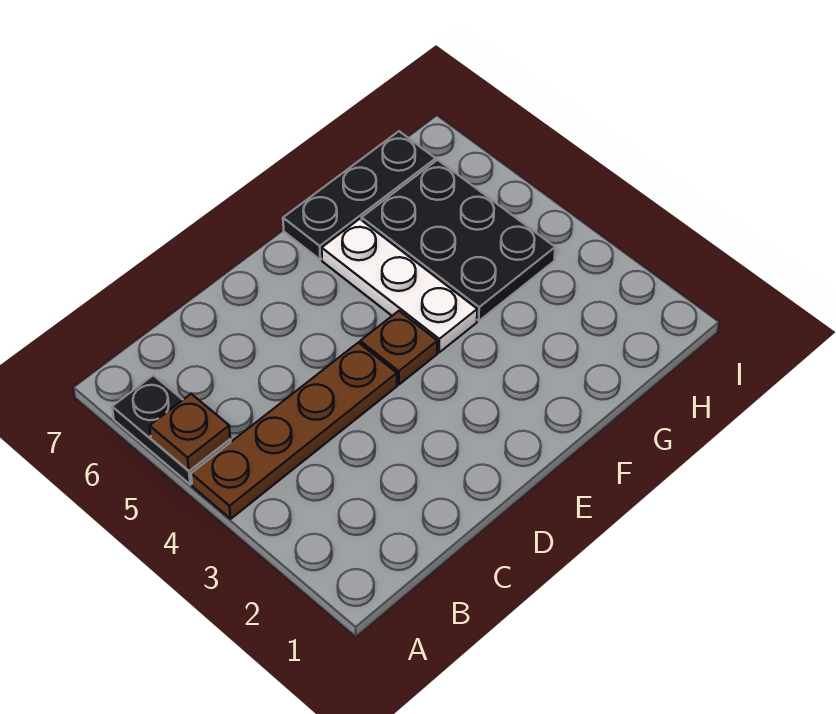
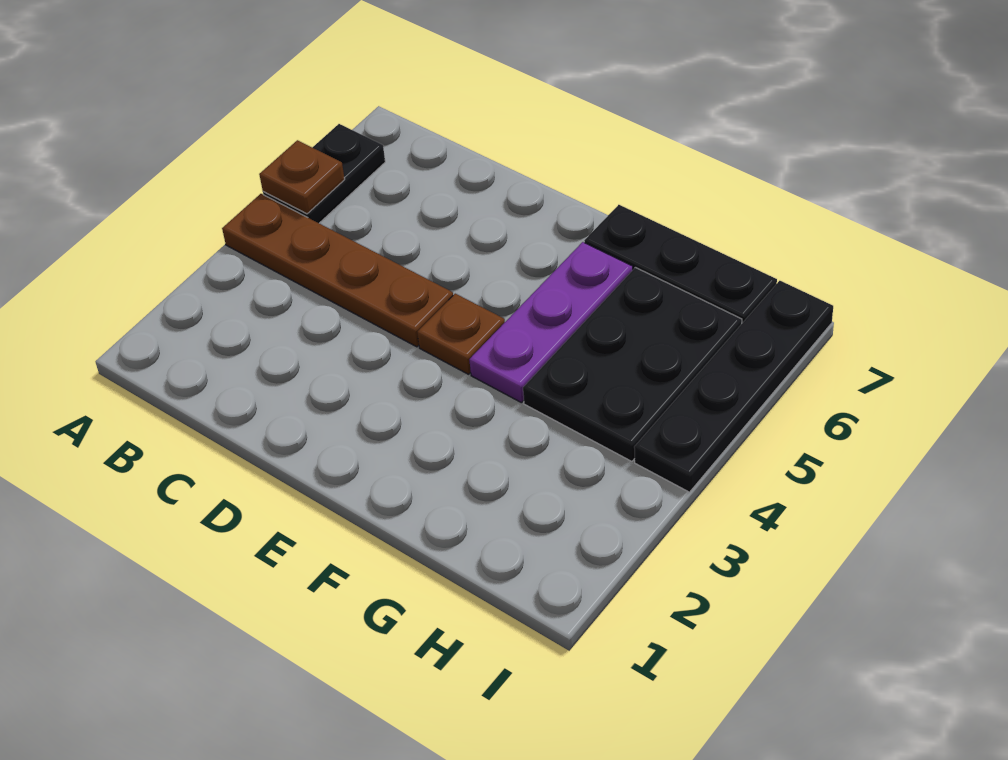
white 1x3 plate [322,219,477,352] -> purple 1x3 plate [469,242,633,403]
none -> black 1x4 plate [634,281,833,492]

